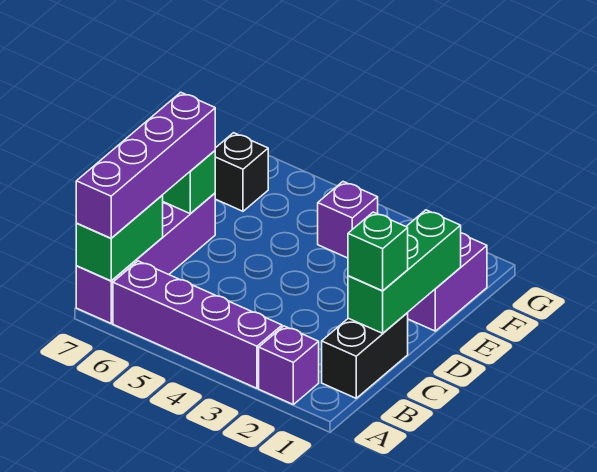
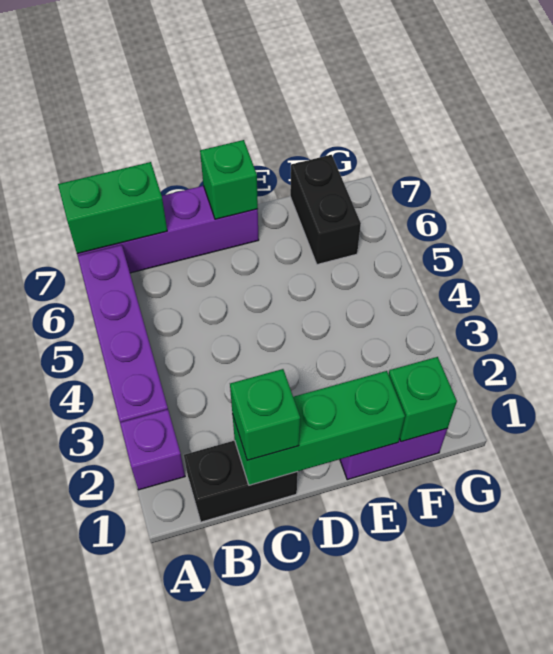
purple 1x4 brick [76,92,215,238] -> none
none -> green 1x1 brick [389,357,457,442]
purple 1x1 brick [318,182,378,258] -> none
black 1x1 brick [215,133,268,211] -> black 1x2 brick [290,155,361,265]

